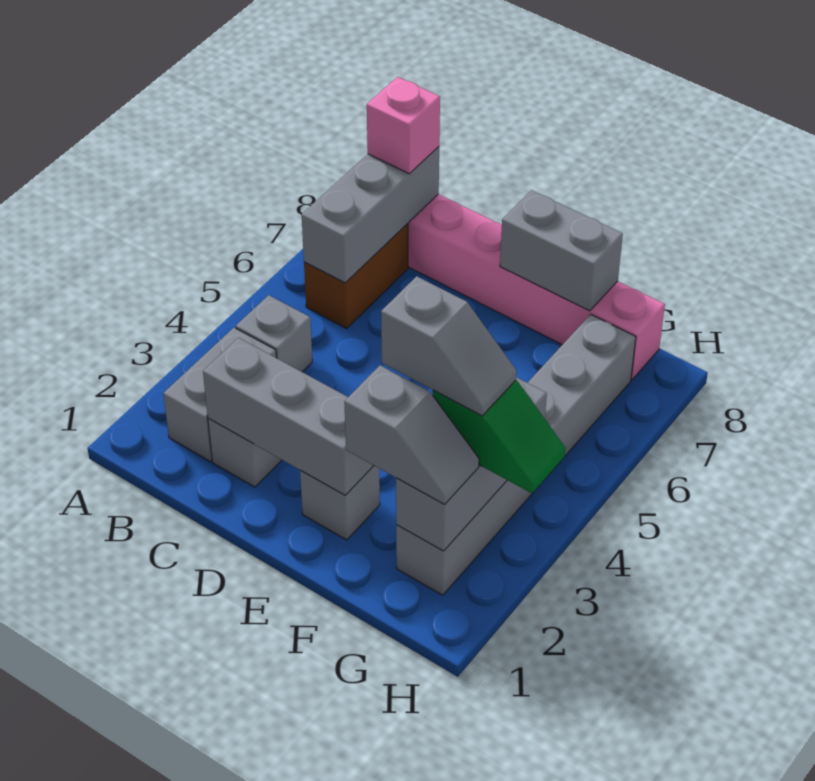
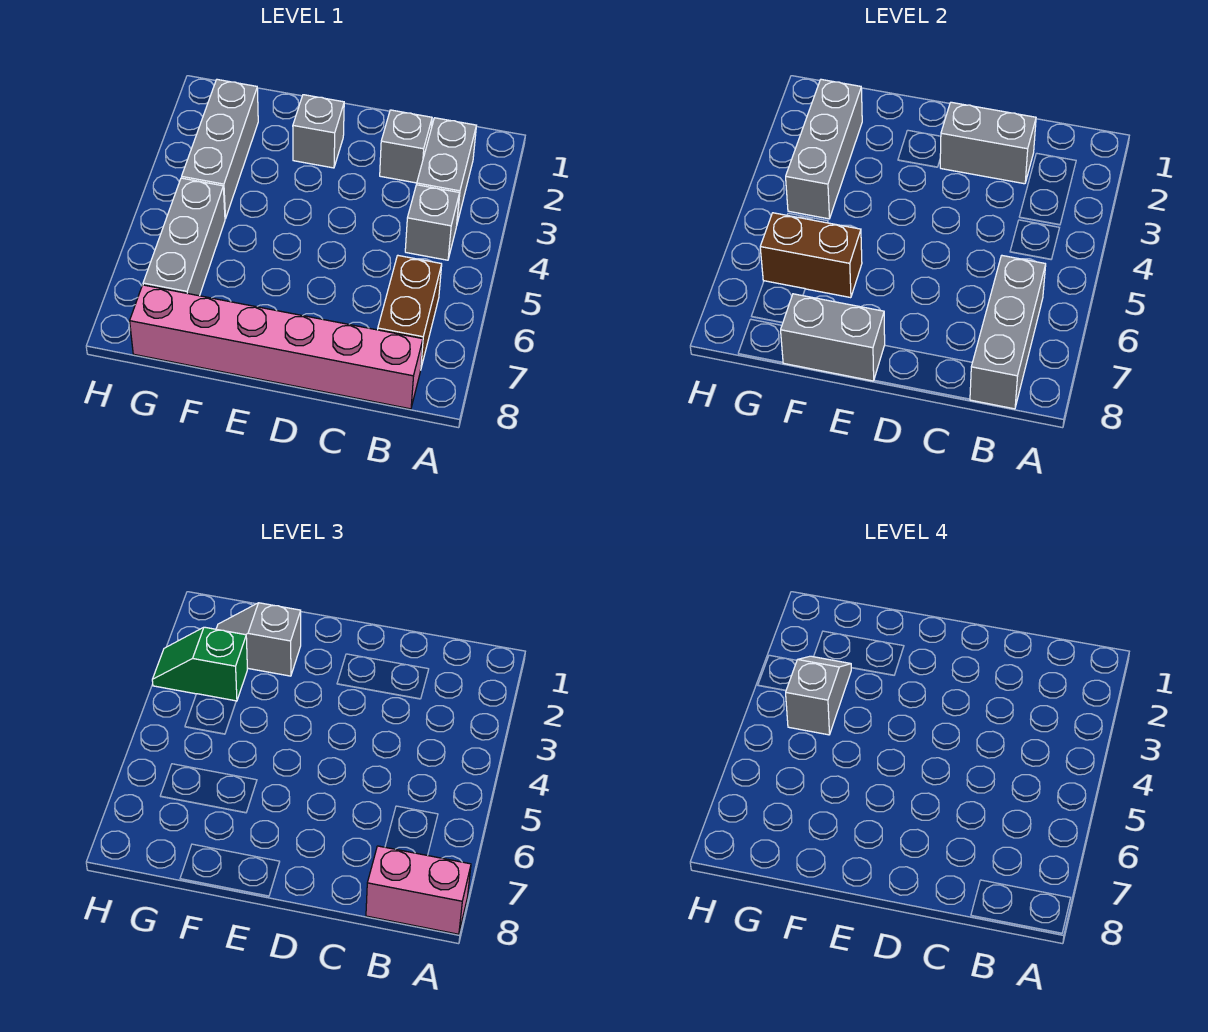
pink 1x1 brick [367,77,440,174] -> pink 1x2 brick [366,846,471,934]
grey 1x3 brick [203,338,374,495] -> grey 1x2 brick [940,102,1036,184]
grey 1x2 slope [381,276,517,416] -> grey 1x2 slope turned to [786,656,851,735]
none -> brown 1x2 brick [760,213,862,298]

